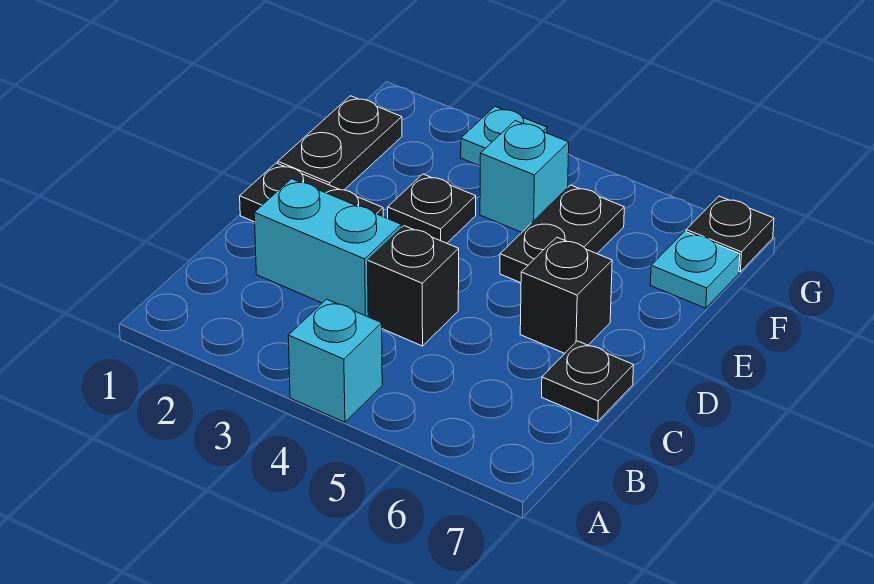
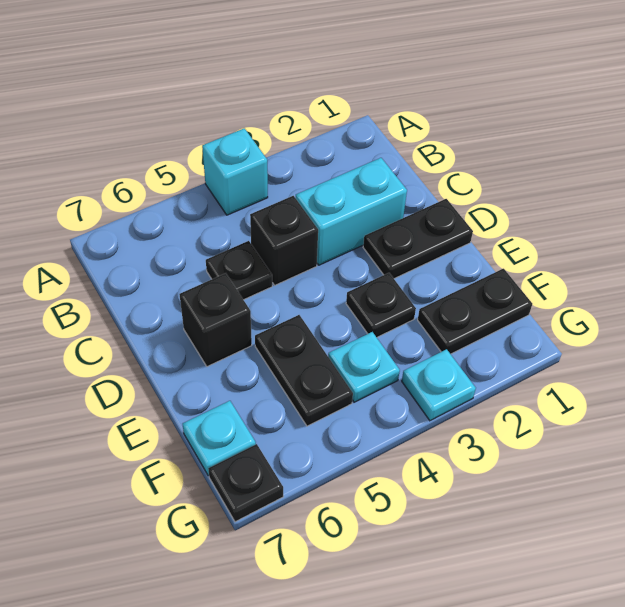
black 1x1 plate [542,341,634,421] -> black 1x1 plate moved to [206,241,272,300]
black 1x2 plate [278,96,402,190] -> black 1x2 plate turned to [418,269,532,354]
cyan 1x1 brick [480,121,569,232] -> cyan 1x1 plate [328,332,400,402]

